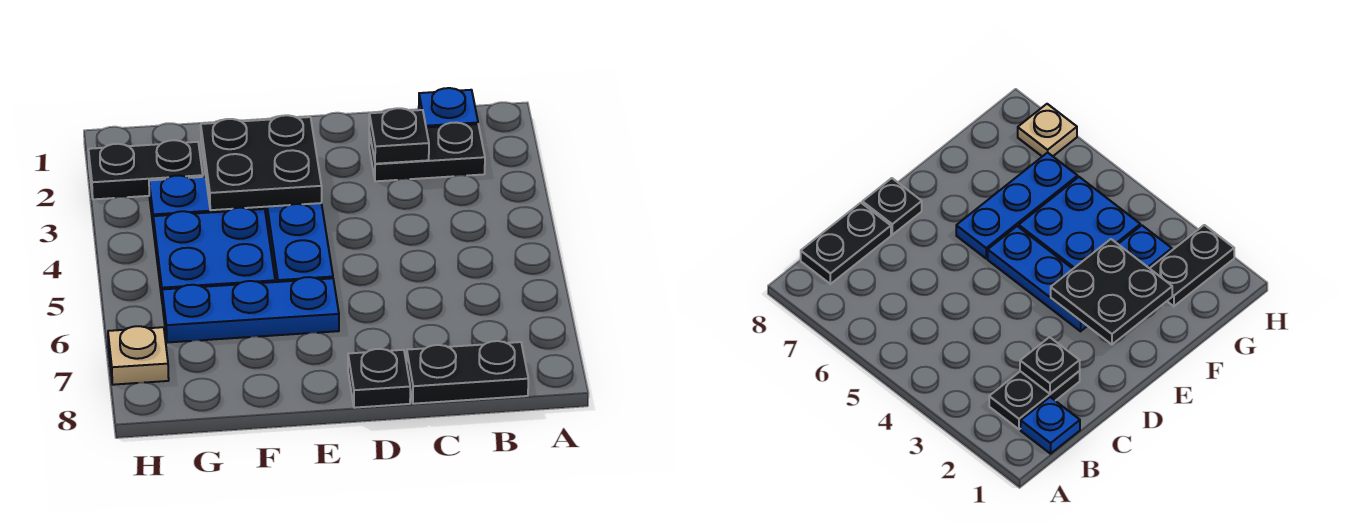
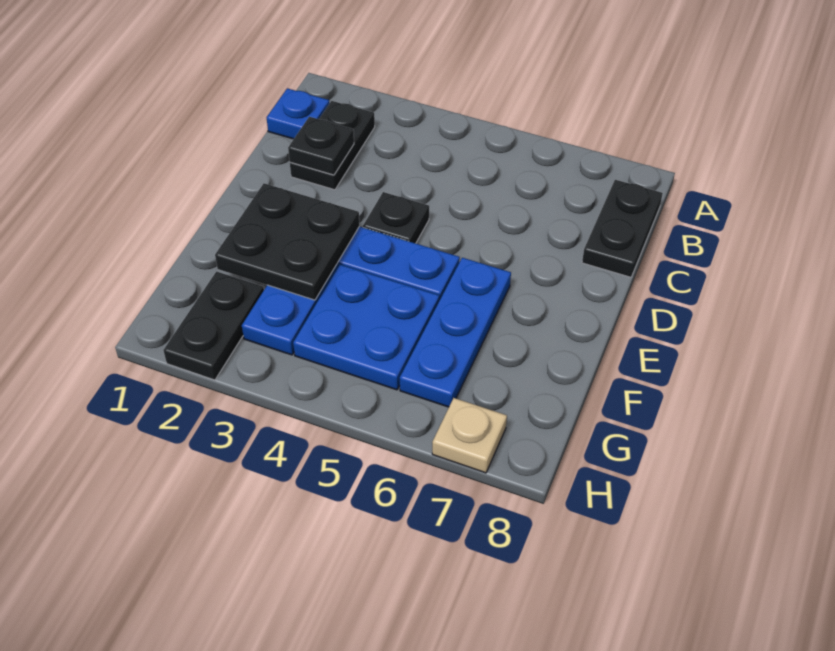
black 1x1 plate [348,349,410,408] -> black 1x1 plate moved to [363,192,429,243]

